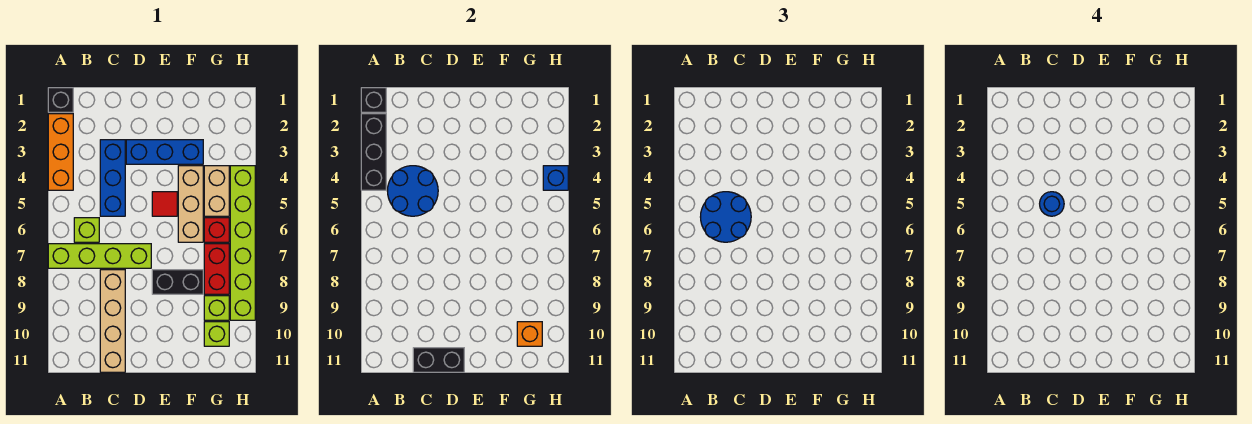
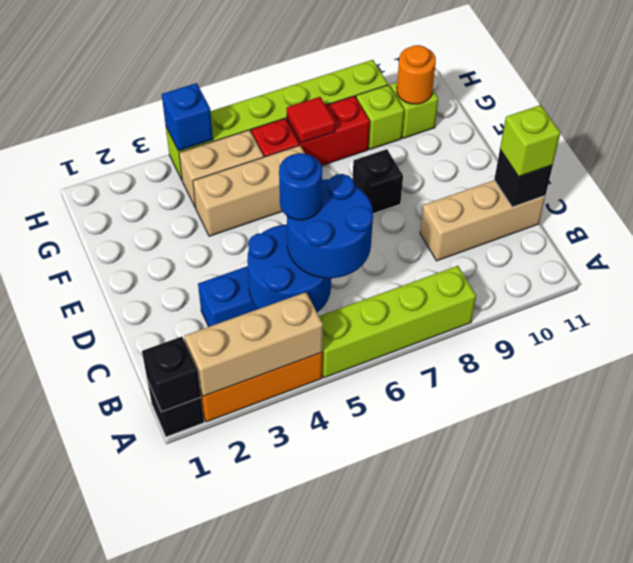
black 1x3 brick [361,114,386,190] -> tan 1x3 brick [184,292,323,396]
lime 1x4 brick [48,244,151,268] -> lime 1x4 brick turned to [319,266,476,378]
lime 1x1 brick [74,218,99,242] -> lime 1x1 brick moved to [500,105,560,177]
tan 1x4 brick [100,270,125,372] -> tan 1x3 brick [420,180,545,261]
black 1x2 brick [413,348,464,372] -> black 1x1 brick [494,150,553,207]
blue 1x3 brick [126,140,203,164] -> none
red 1x1 tile [152,192,177,216] -> red 1x1 tile moved to [287,97,335,143]
black 1x2 brick [152,270,203,294] -> black 1x1 brick [353,149,403,214]
orange 1x1 brick [517,322,542,346] -> orange 1x1 round brick [397,45,436,104]

